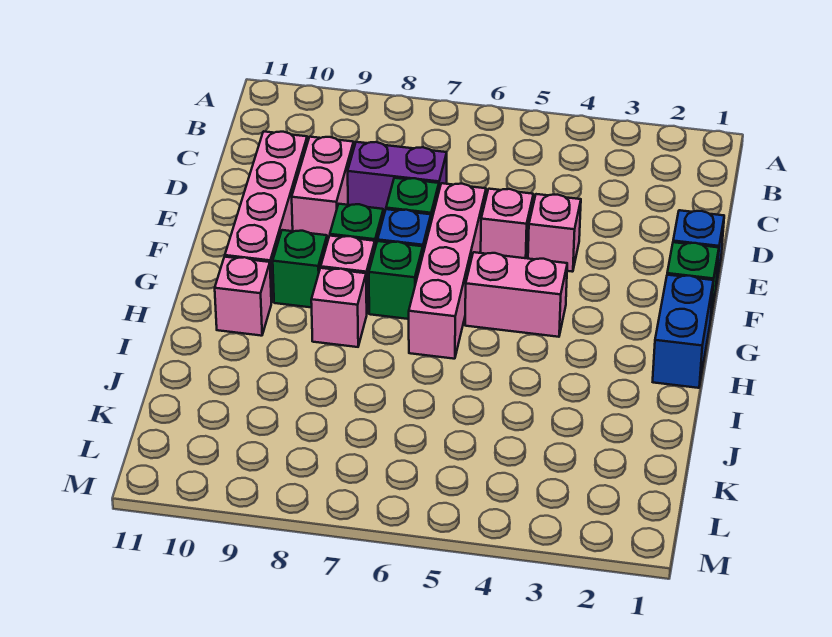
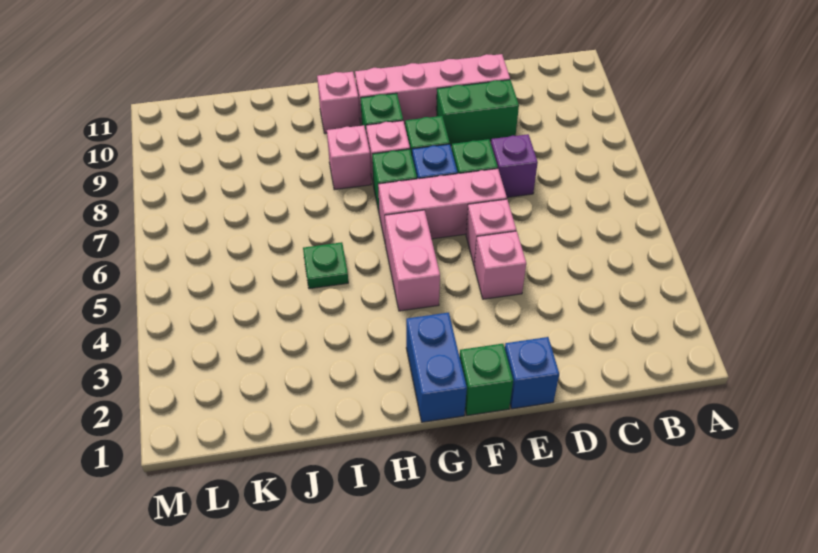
purple 1x2 brick [348,142,447,217] -> purple 1x1 brick [491,134,538,197]
pink 1x2 brick [292,137,354,242] -> green 1x2 brick [436,80,519,146]
pink 1x4 brick [409,183,486,359] -> pink 1x3 brick [378,169,507,245]
blue 1x2 brick [653,275,713,388] -> blue 1x2 brick turned to [406,313,467,422]
none -> green 1x1 plate [303,242,348,289]

